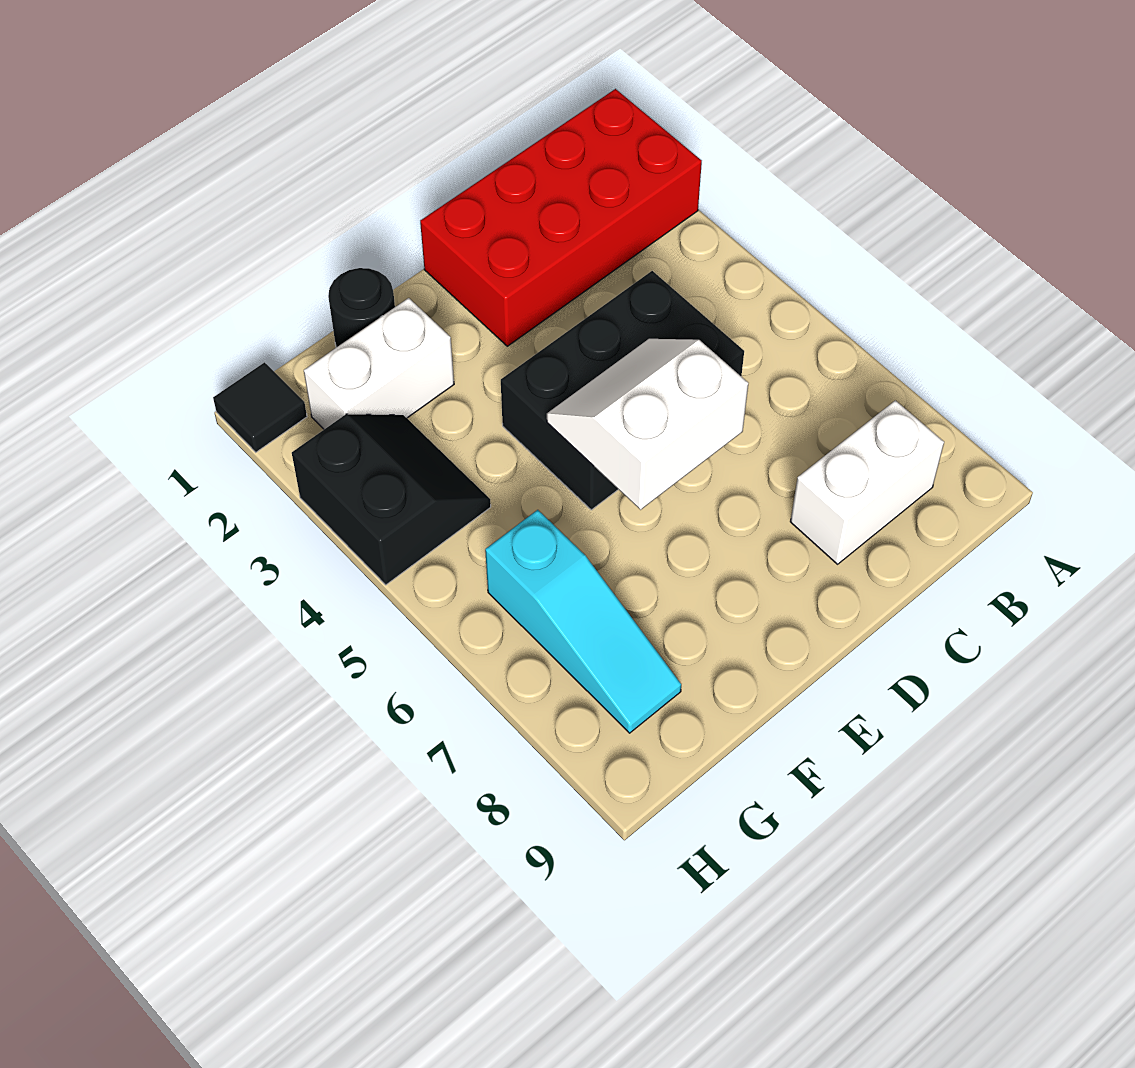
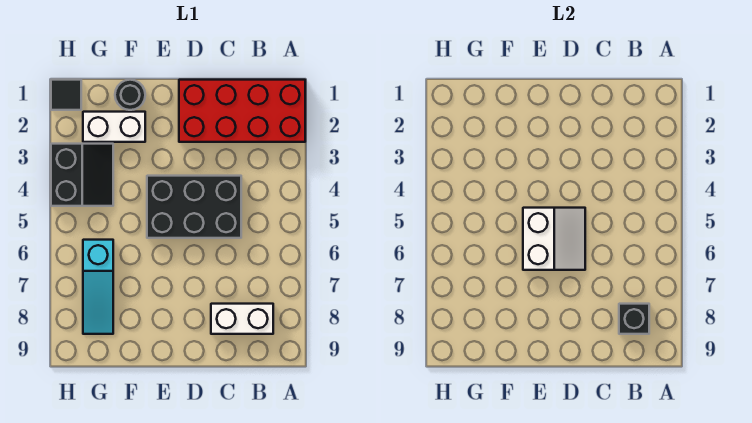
none -> black 1x1 brick [619,304,649,334]
white 2x2 slope [547,339,748,510] -> white 2x2 slope turned to [523,208,585,270]

